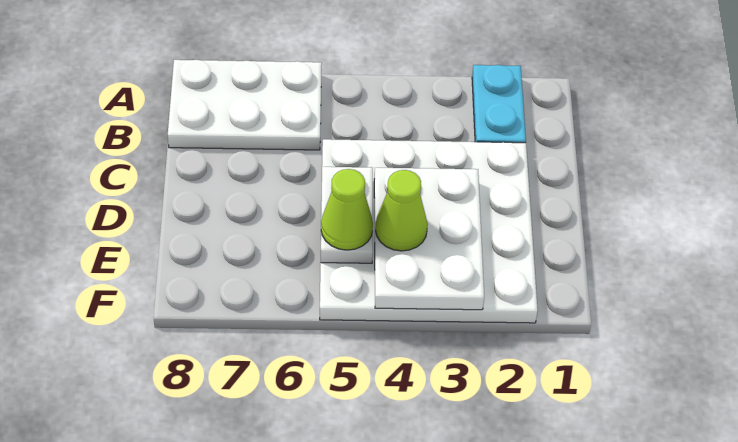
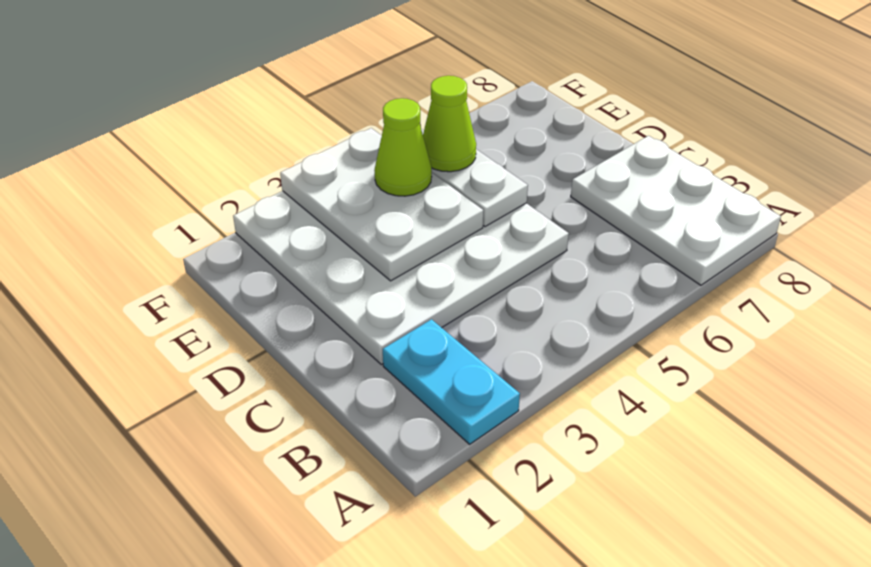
white 2x3 plate [168,60,322,150] -> white 2x3 plate turned to [571,136,781,285]

